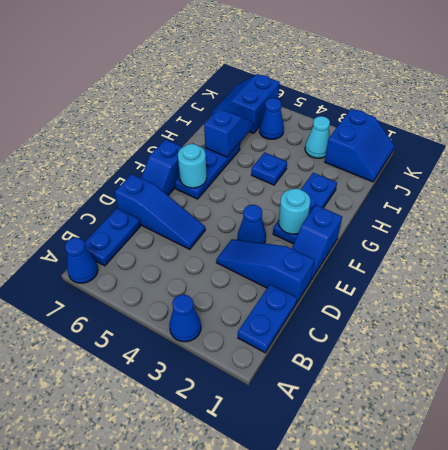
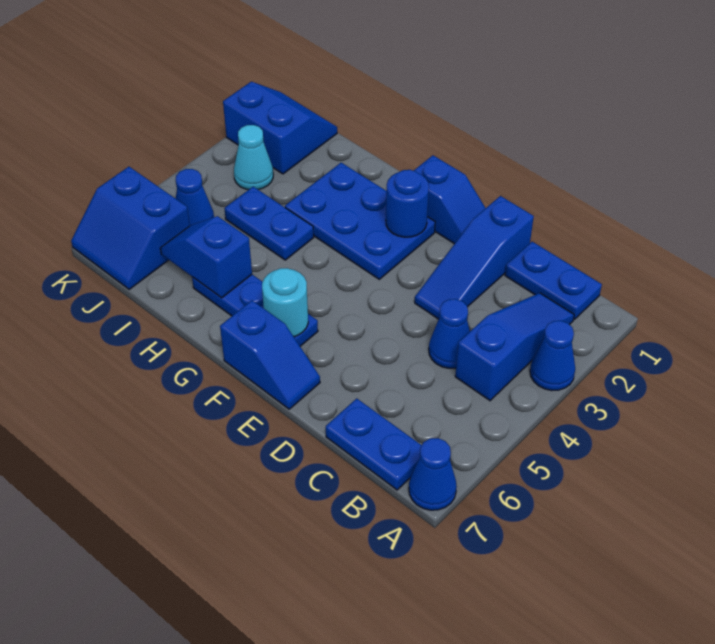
blue 1x3 slope [115,174,205,249] -> blue 1x3 slope moved to [455,293,574,401]
blue 1x1 cone [238,205,266,243] -> blue 1x1 cone moved to [429,299,470,368]
blue 1x3 plate [273,173,337,244] -> blue 2x3 plate [285,163,435,279]
cyan 1x1 round brick [279,188,310,234] -> blue 1x1 round brick [386,170,429,237]
blue 1x1 plate [251,152,287,185] -> blue 1x2 plate [224,187,314,260]

